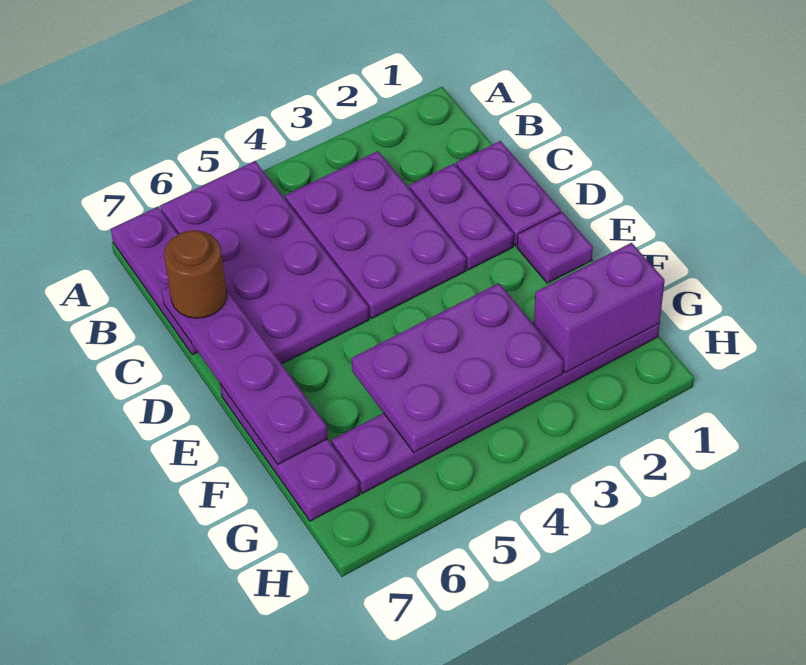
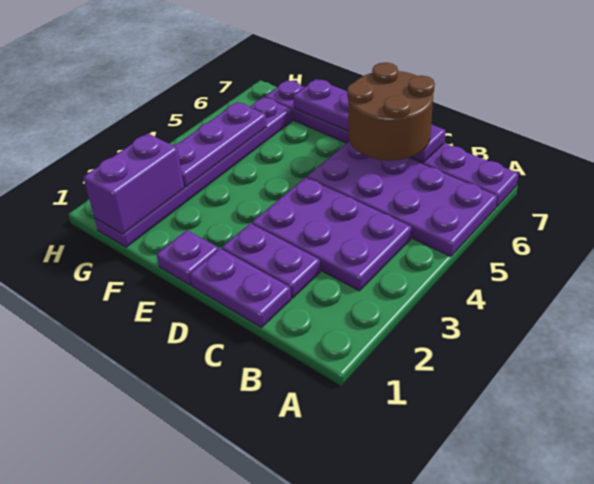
brown 1x1 round brick [164,230,227,318] -> brown 2x2 round brick [347,62,435,160]
purple 2x3 plate [352,283,563,452] -> purple 1x3 plate [173,102,267,187]

